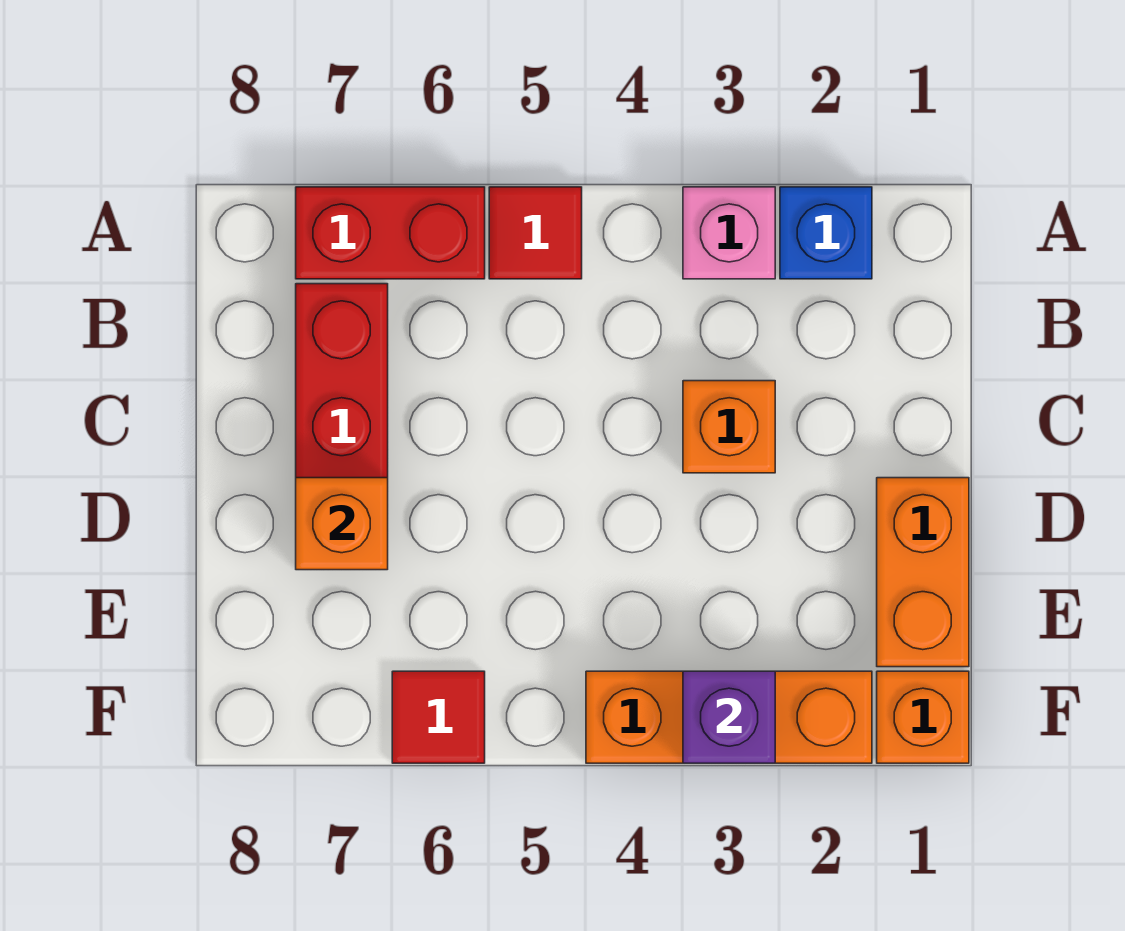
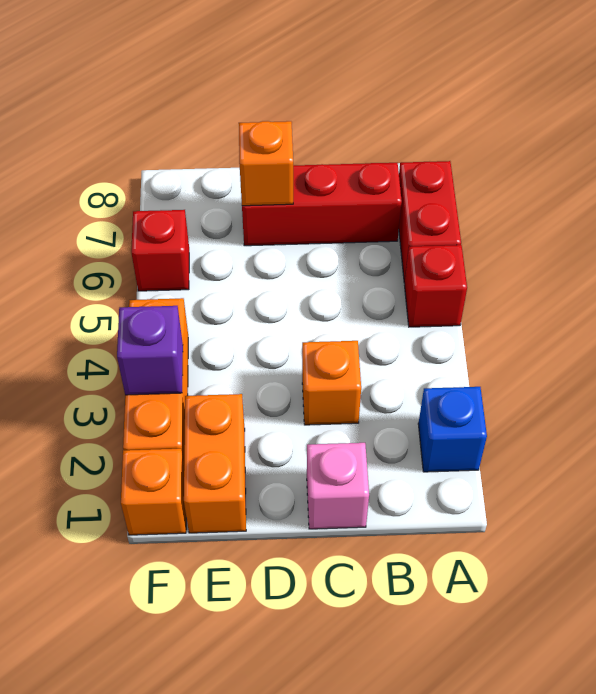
pink 1x1 brick [683,187,775,279] -> pink 1x1 brick moved to [307,443,369,529]
red 1x1 tile [489,187,582,279] -> red 1x1 brick [405,245,467,327]
orange 1x2 brick [877,478,969,667] -> orange 1x2 brick turned to [184,394,246,533]
red 1x1 tile [392,671,485,763] -> red 1x1 brick [131,210,189,291]

